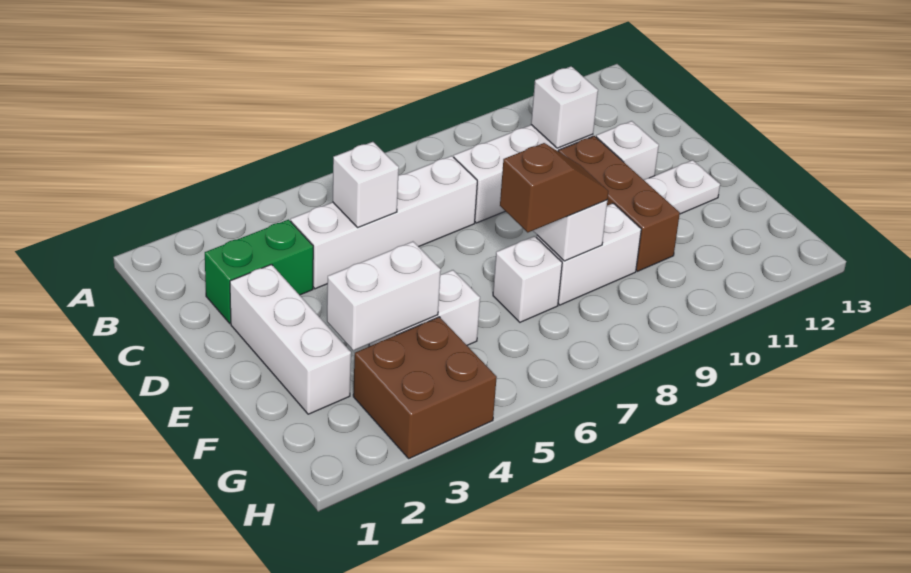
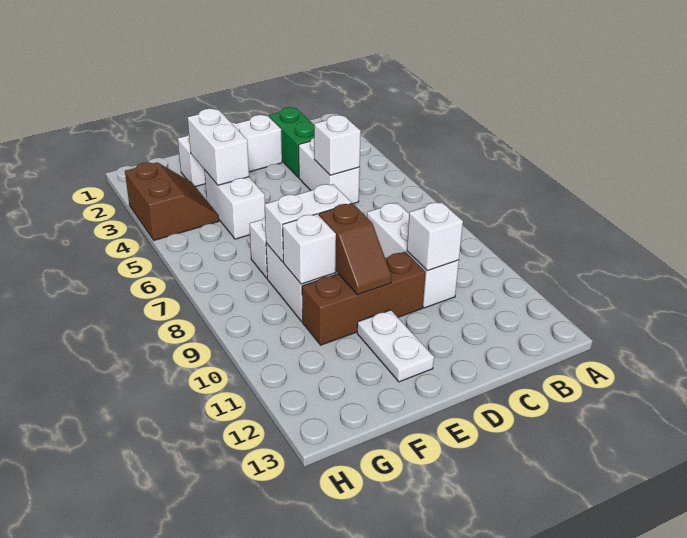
white 1x4 brick [291,156,477,289] -> white 1x2 brick [299,138,360,204]
white 1x1 brick [596,121,659,180] -> white 1x1 brick moved to [283,214,336,284]
brown 1x2 slope [500,143,609,232] -> brown 1x2 slope moved to [319,203,392,295]
brown 2x2 brick [353,317,497,458] -> brown 2x2 slope [125,162,219,240]

